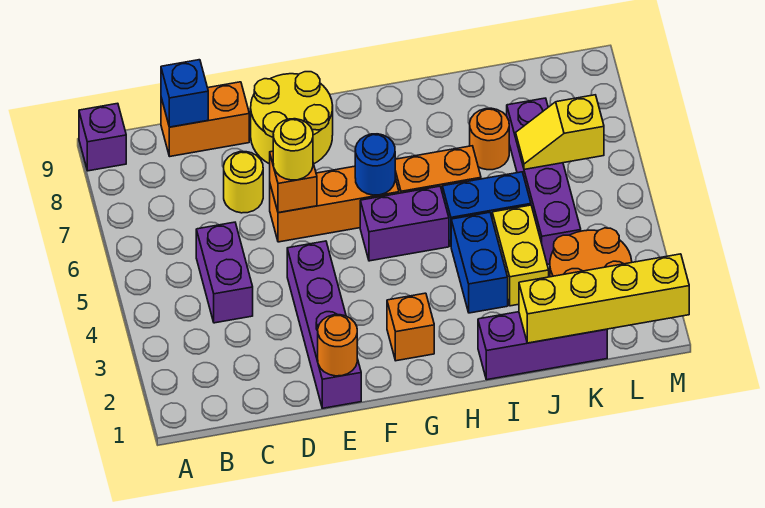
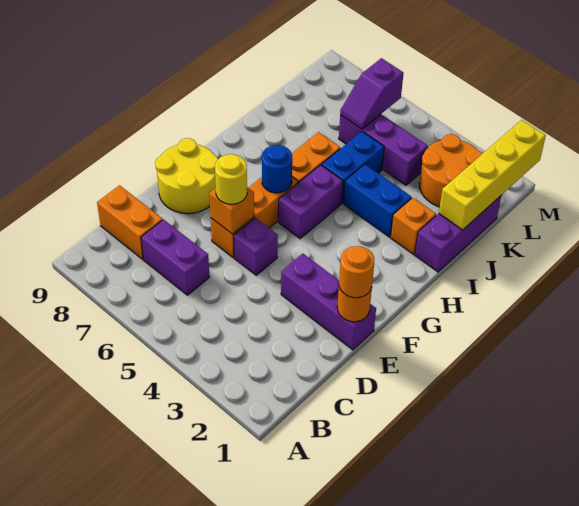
purple 1x1 brick [79,103,126,171] -> purple 1x1 brick moved to [234,218,278,275]
purple 1x2 brick [196,222,253,323] -> purple 1x2 brick moved to [141,220,210,295]
orange 1x2 brick [161,82,249,156] -> orange 1x2 brick turned to [97,185,163,259]
blue 1x1 brick [161,60,208,127] -> none
yellow 1x1 round brick [224,152,263,213] -> none
purple 1x4 brick [287,241,361,408] -> purple 1x3 brick [281,254,376,350]
orange 1x1 brick [387,293,434,361] -> orange 1x1 brick moved to [391,198,436,254]
yellow 1x2 brick [492,205,549,306] -> none
orange 1x1 round brick [470,108,509,170] -> orange 1x1 round brick moved to [339,246,374,298]
purple 1x4 brick [507,98,581,265] -> purple 1x3 brick [339,114,428,185]
yellow 1x2 slope [516,95,604,169] -> purple 1x2 slope [340,58,403,129]

